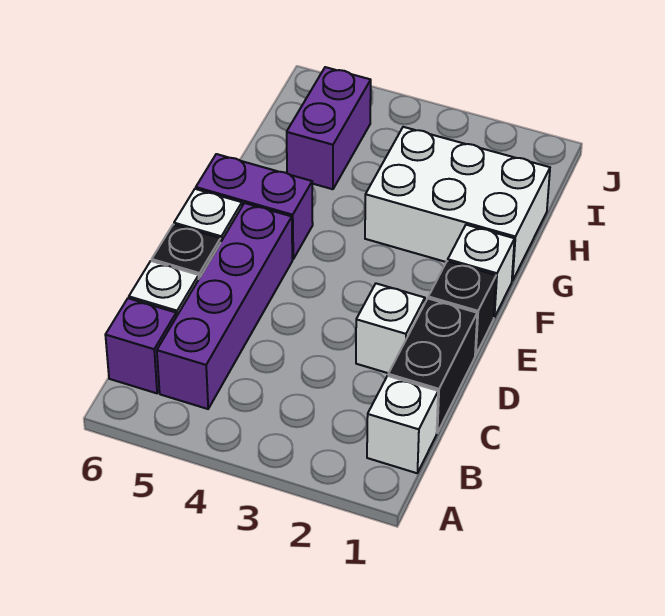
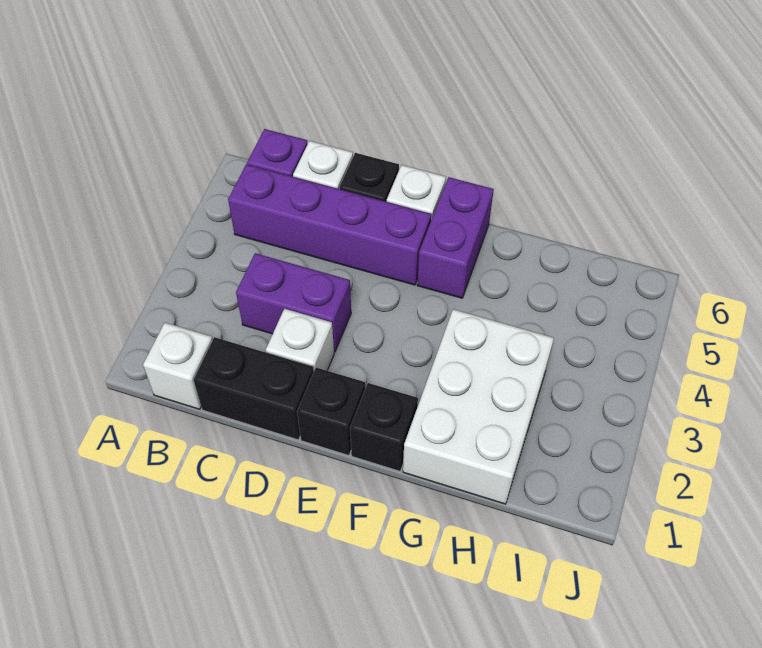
white 1x1 brick [448,225,515,317] -> black 1x1 brick [350,383,418,471]
purple 1x2 brick [287,67,371,189] -> purple 1x2 brick moved to [236,253,351,352]

